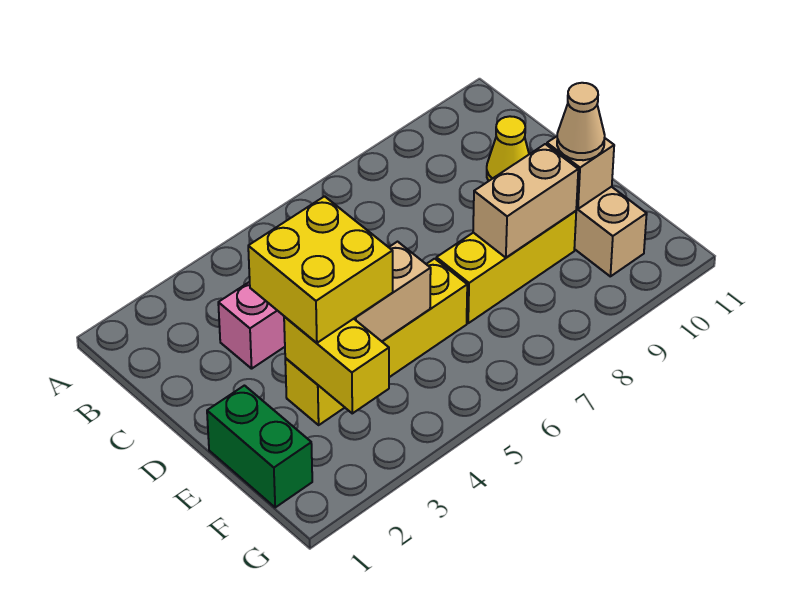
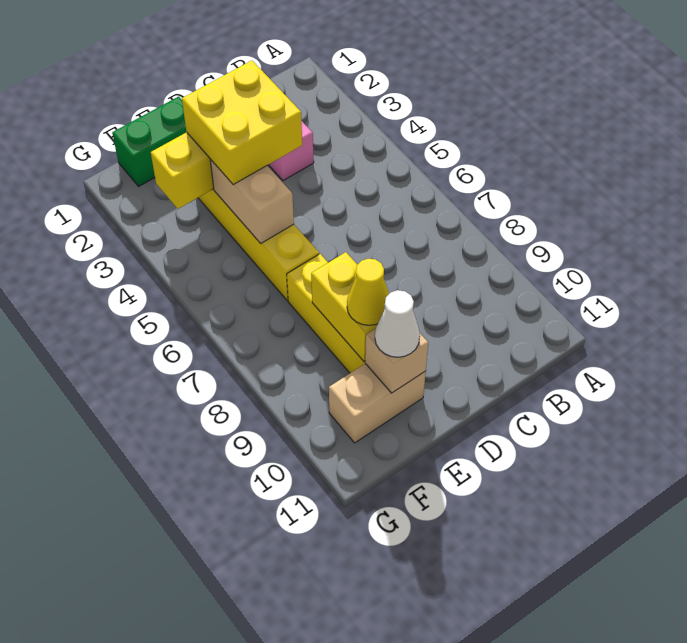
yellow 1x1 cone [487,116,529,181] -> yellow 1x1 cone moved to [347,259,389,325]
tan 1x2 brick [473,144,578,258] -> yellow 1x2 brick [311,252,377,362]
tan 1x1 cone [557,83,605,160] -> white 1x1 cone [375,290,420,357]

